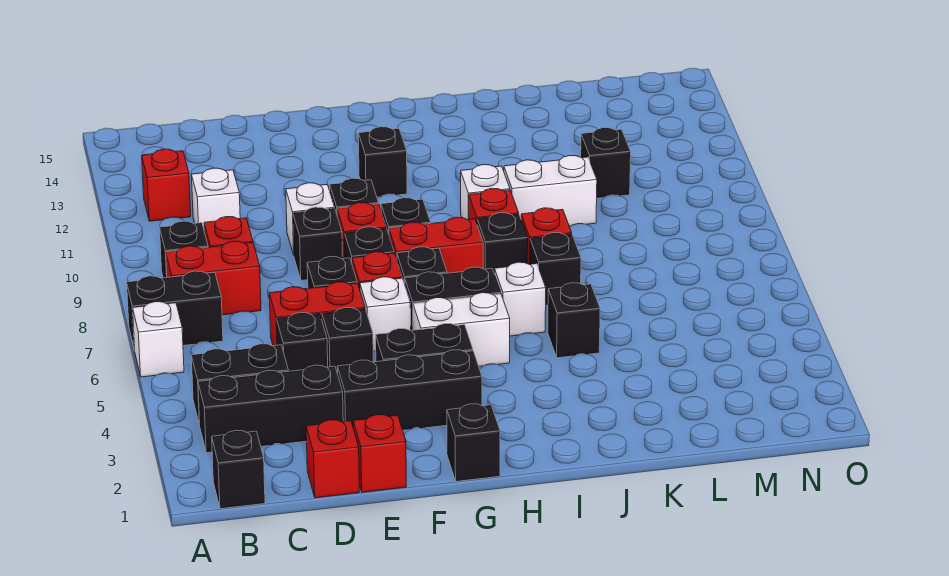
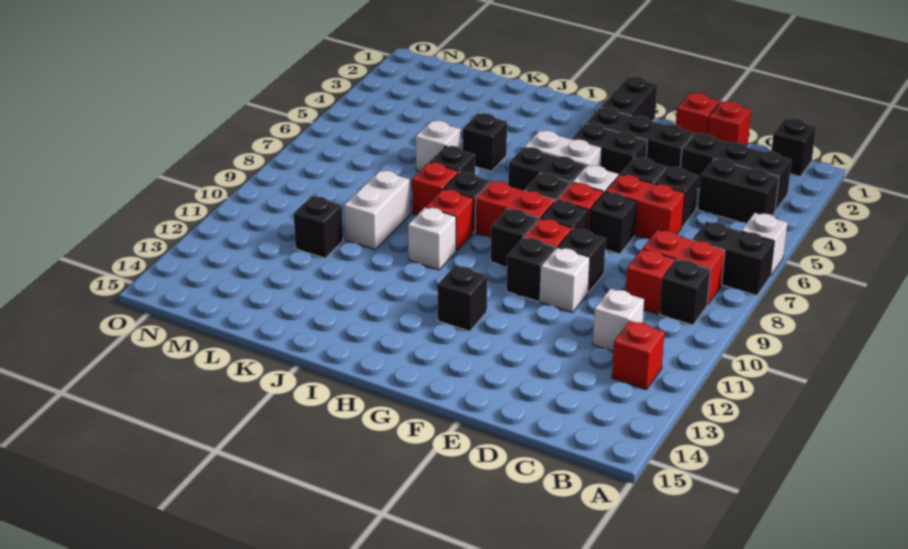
black 1x1 brick [447,404,500,481] -> black 1x2 brick [601,76,657,121]
white 1x1 brick [495,262,546,336] -> white 1x1 brick moved to [416,121,461,171]
white 1x2 brick [504,156,597,226] -> white 1x2 brick turned to [344,170,410,250]

